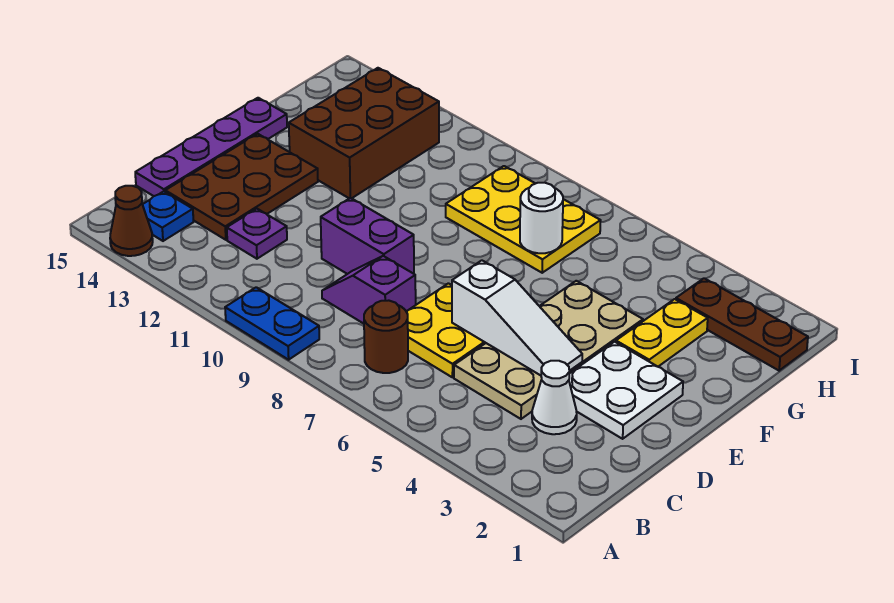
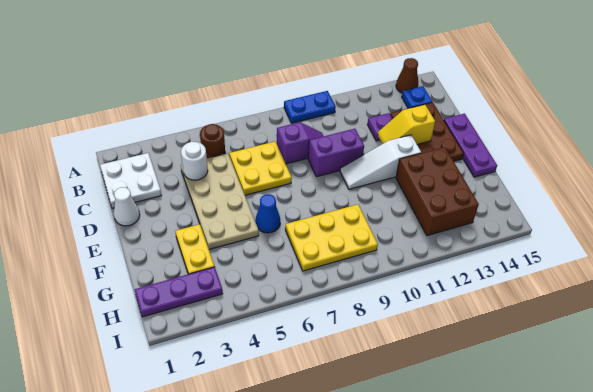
brown 1x1 round brick [364,300,408,373] -> brown 1x1 round brick moved to [200,124,225,158]
white 1x1 cone [532,361,577,434] -> white 1x1 cone moved to [114,187,140,226]
purple 1x4 plate [135,98,287,196] -> purple 1x3 plate [444,114,497,177]
white 2x2 plate [569,342,683,439] -> white 2x2 plate moved to [100,153,161,208]
white 1x3 slope [452,260,582,375] -> white 1x3 slope moved to [340,135,421,189]
none -> yellow 1x2 slope [378,104,435,144]
none -> blue 1x1 cone [255,194,280,233]
white 1x1 round brick [520,183,563,253] -> white 1x1 round brick moved to [181,142,208,180]
brown 1x3 plate [676,278,808,371] -> purple 1x3 plate [135,267,223,317]

